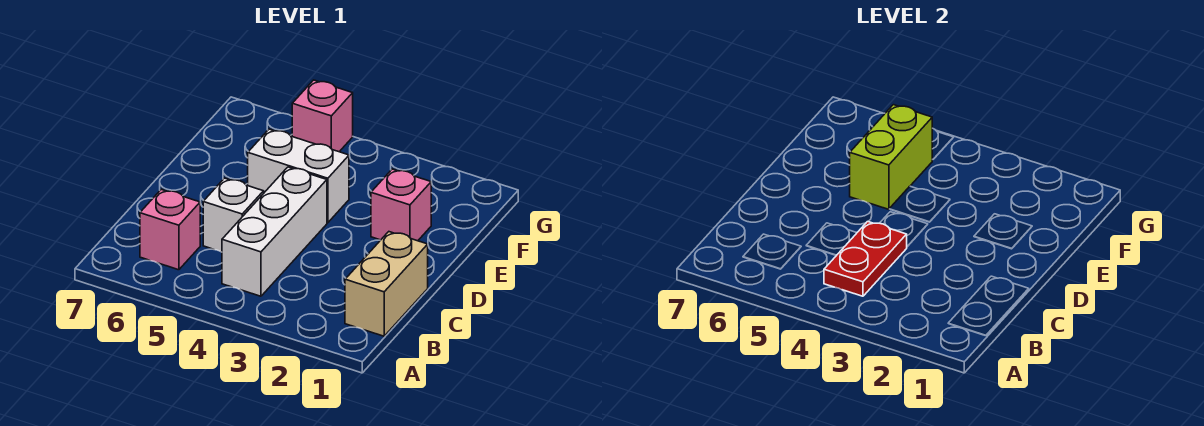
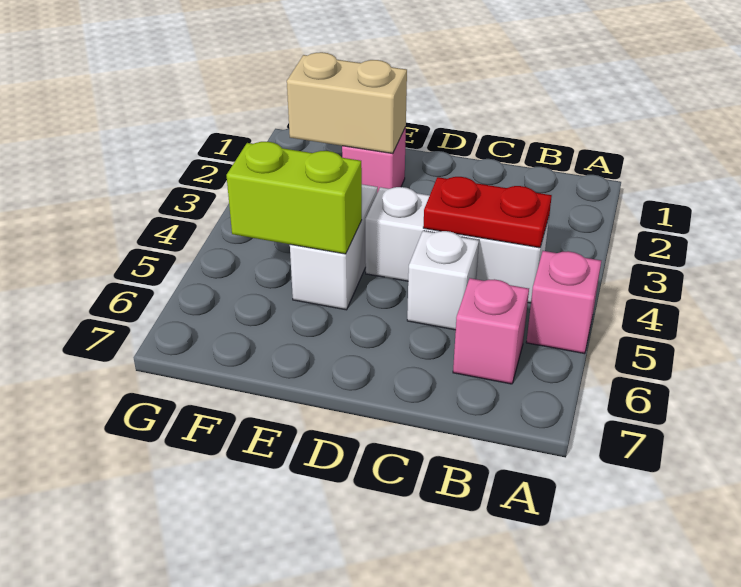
tan 1x2 brick [345,232,428,336] -> tan 1x2 brick moved to [287,52,407,154]
pink 1x1 brick [292,80,353,152] -> pink 1x1 brick moved to [526,251,601,354]

